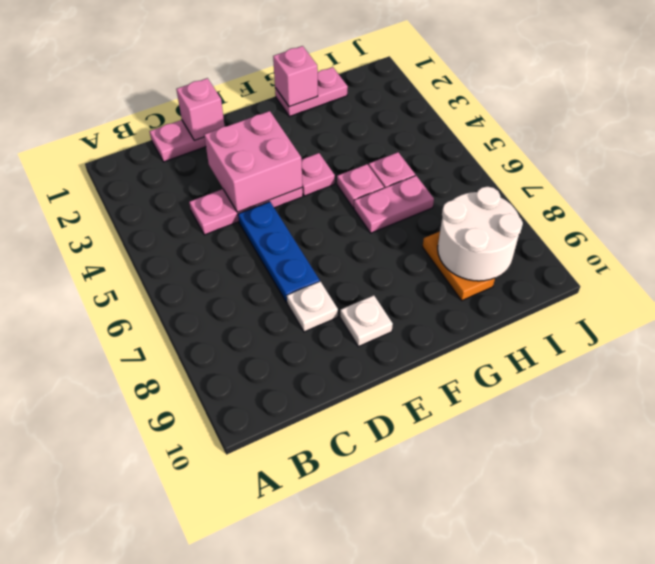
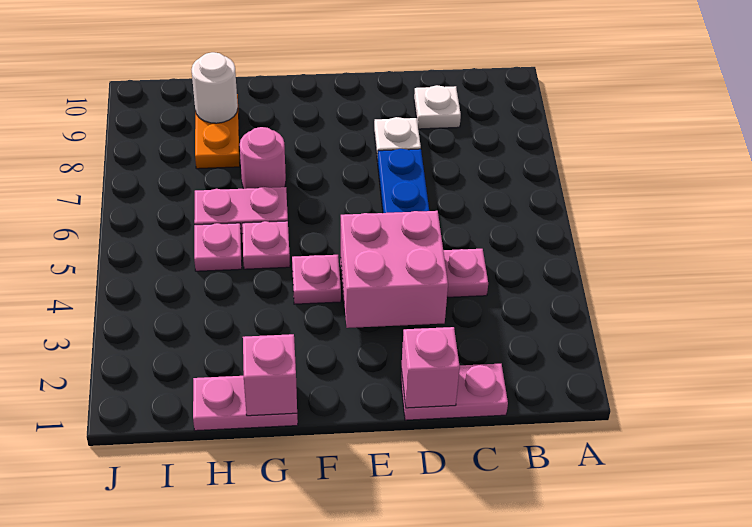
white 1x1 plate [340,295,393,347] -> white 1x1 plate moved to [414,85,461,129]
none -> pink 1x1 round brick [240,127,286,189]
white 2x2 round brick [438,187,523,281] -> white 1x1 round brick [191,52,238,123]

